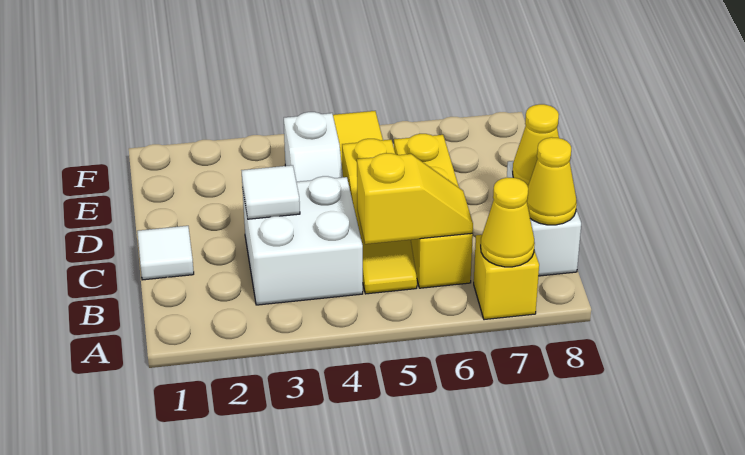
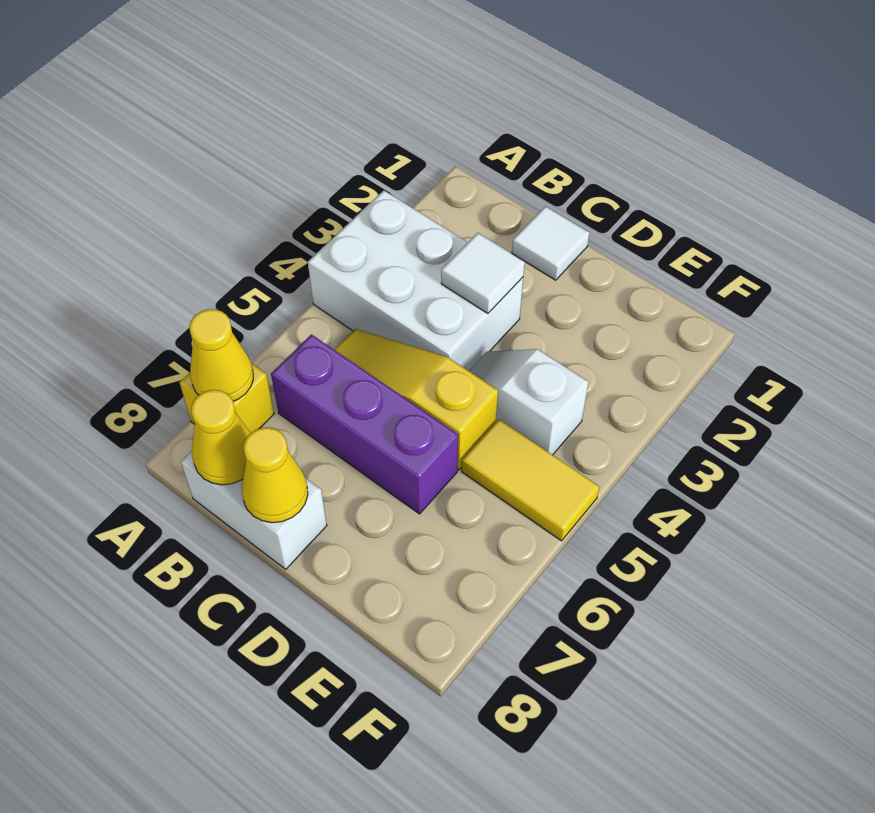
white 2x2 brick [243,176,363,305] -> white 2x3 brick [308,190,523,371]
yellow 1x2 slope [357,153,473,244] -> none
yellow 1x3 brick [394,134,473,288] -> purple 1x3 brick [271,334,458,514]

